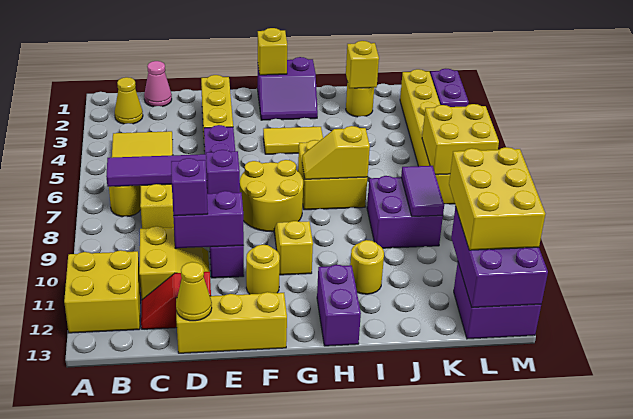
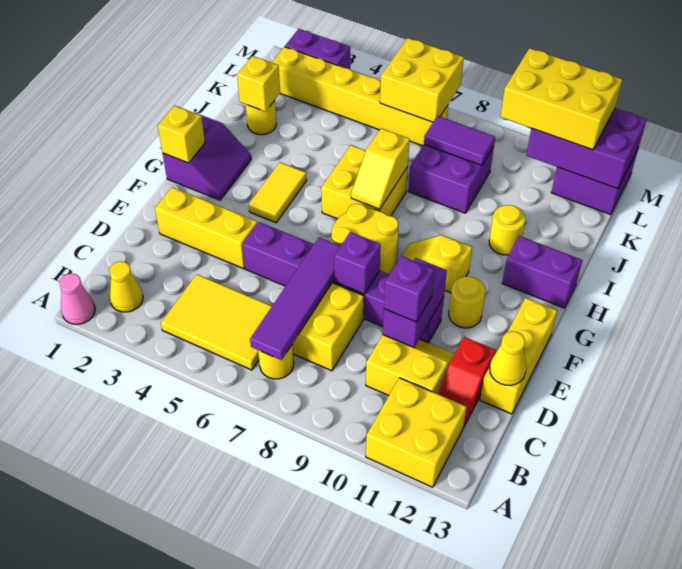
pink 1x1 cone [144,61,172,107] -> pink 1x1 cone moved to [59,273,95,324]

